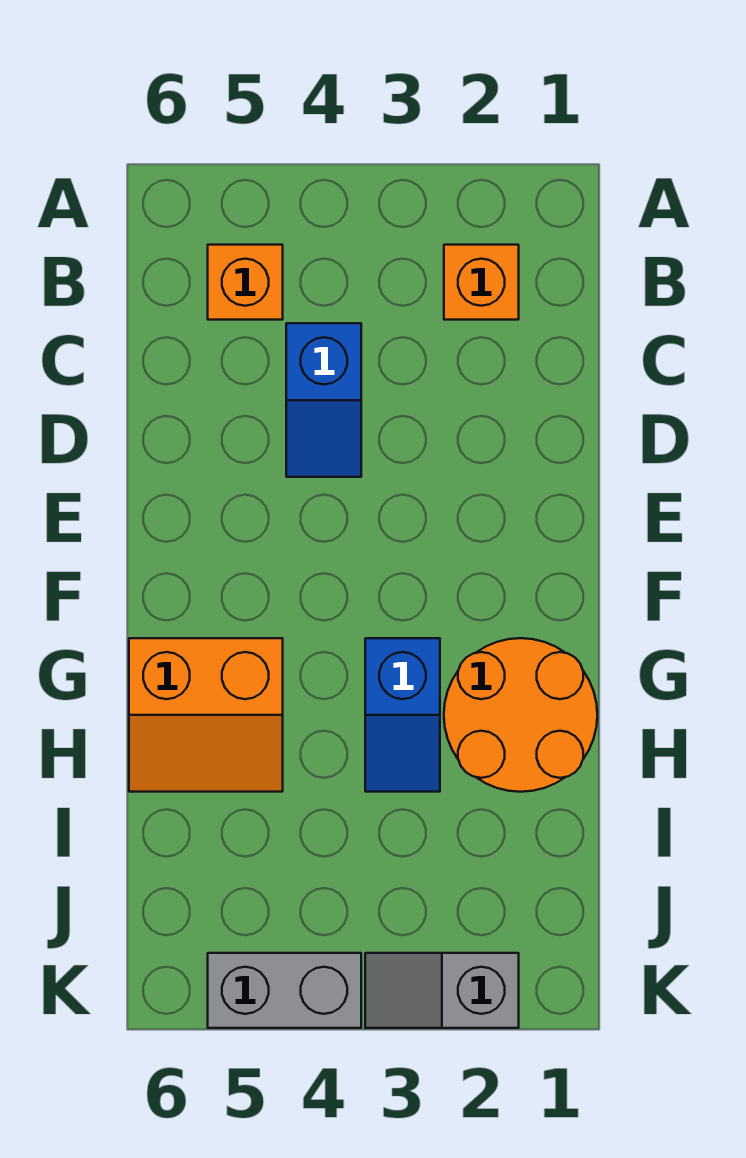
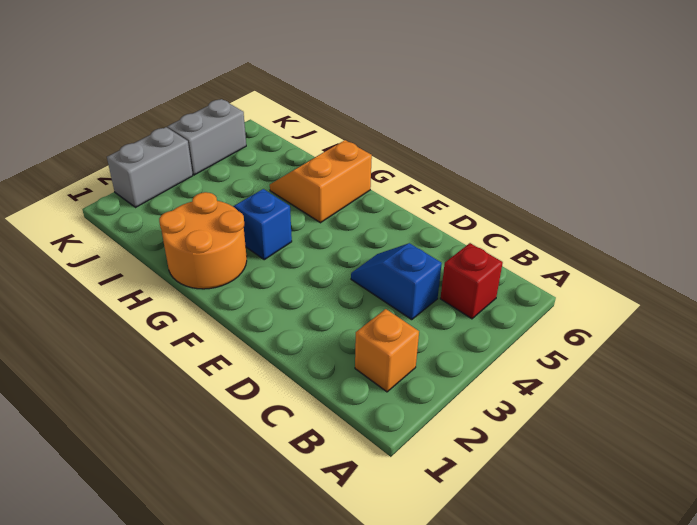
orange 1x1 brick [208,245,283,320] -> red 1x1 brick [440,243,503,319]
grey 1x2 slope [365,953,519,1028] -> grey 1x2 brick [107,127,193,207]

